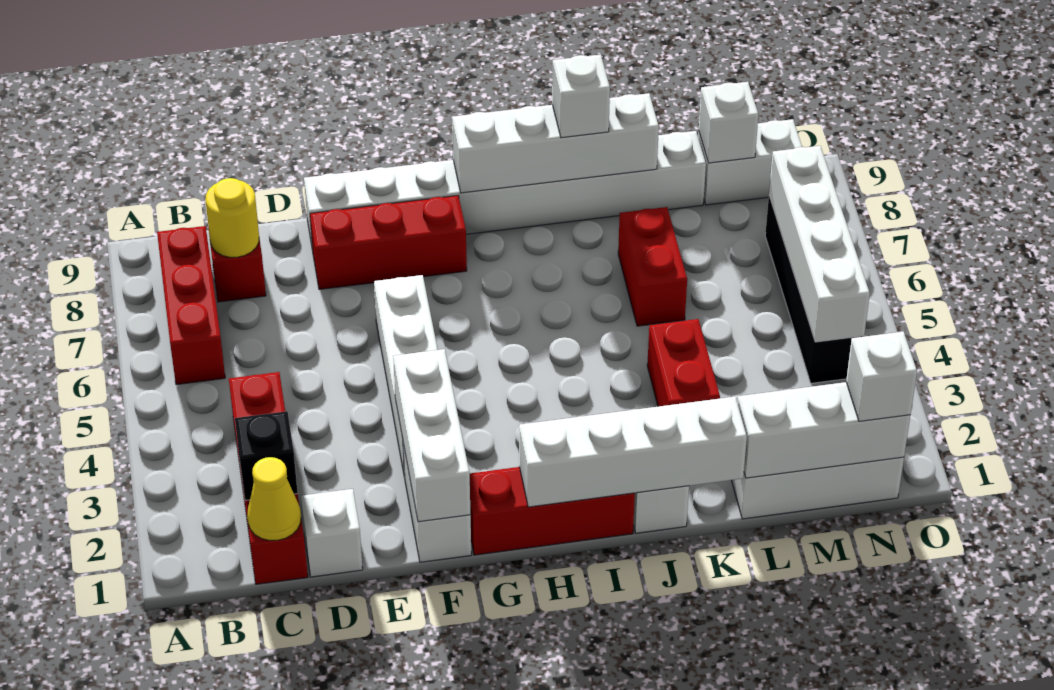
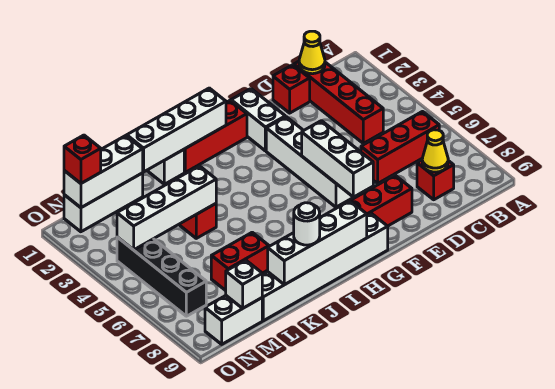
red 1x3 brick [157,226,225,385] -> red 1x3 brick turned to [361,112,439,183]
black 1x1 brick [235,411,298,500] -> none
yellow 1x1 round brick [205,178,259,257] -> yellow 1x1 cone [422,130,448,172]
white 1x1 brick [301,489,363,577] -> red 1x1 brick [273,65,310,113]
white 1x8 brick [304,131,706,251] -> white 1x6 brick [262,213,388,321]
white 1x3 brick [393,349,471,522] -> white 1x3 brick moved to [302,121,373,197]
white 1x1 brick [552,54,610,138] -> white 1x1 round brick [294,203,320,245]
red 1x2 brick [618,207,687,326] -> red 1x2 brick turned to [211,232,269,291]
white 1x1 brick [846,332,917,421] -> red 1x1 brick [64,135,101,183]
white 1x4 brick [769,146,870,342] -> white 1x4 brick turned to [117,166,216,250]

